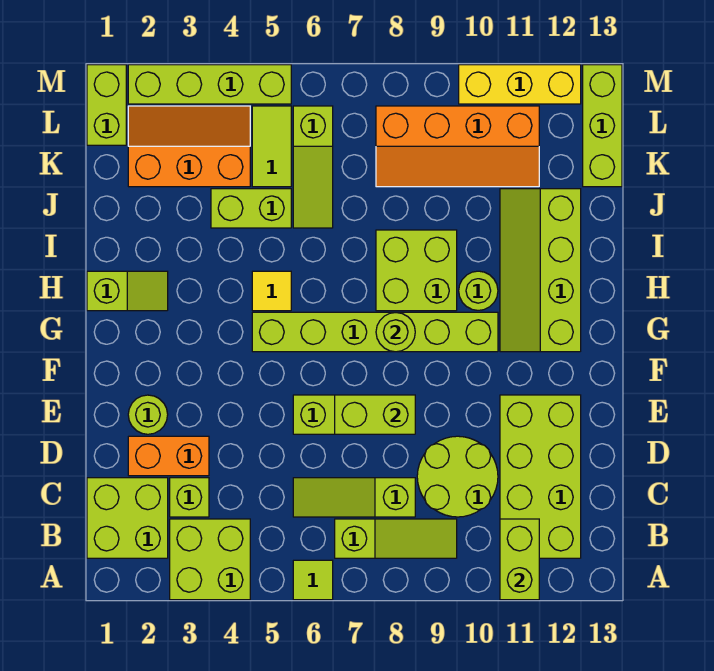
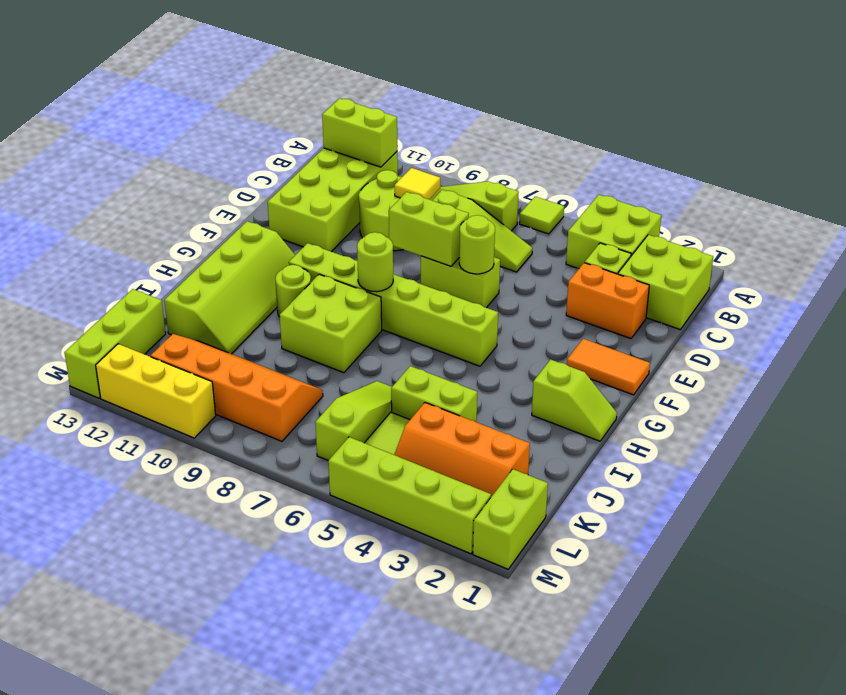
lime 1x2 brick [500,519,539,600] -> lime 1x2 brick turned to [322,98,397,167]
lime 1x1 round brick [128,395,168,434] -> lime 1x1 round brick moved to [459,215,495,274]
none -> orange 1x2 tile [567,339,650,395]
lime 1x2 slope [87,271,168,311] -> lime 1x2 slope turned to [532,359,617,441]
yellow 1x1 tile [252,271,291,311] -> yellow 1x1 tile moved to [394,168,440,200]

